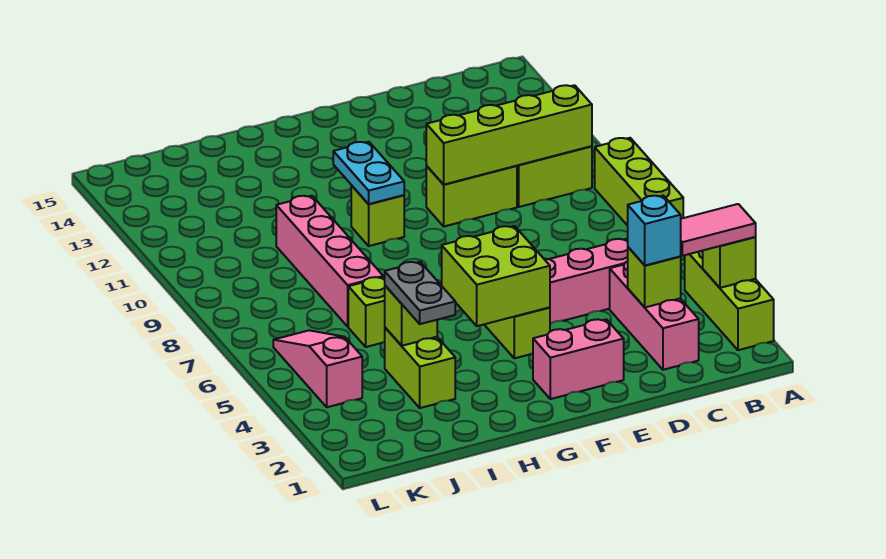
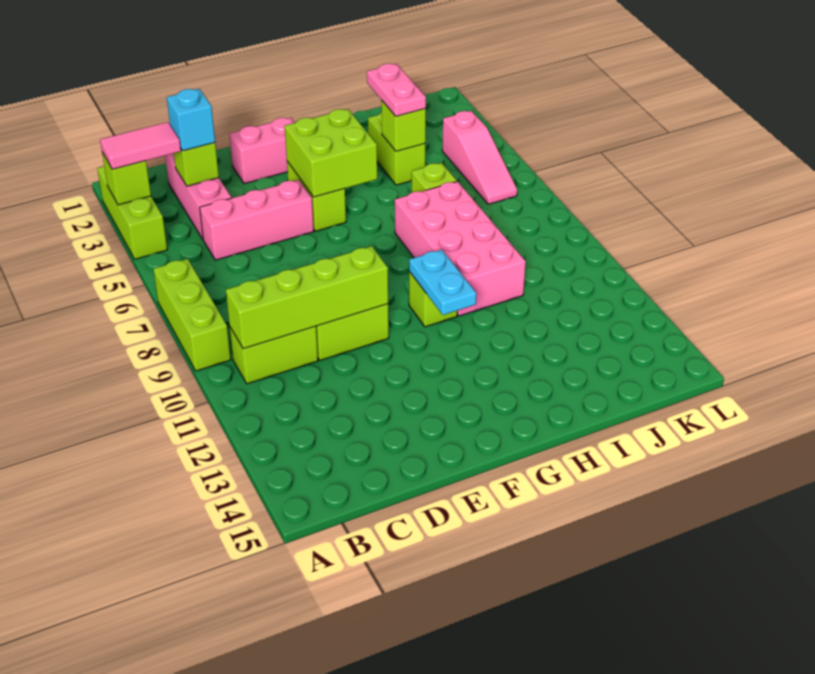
grey 1x2 plate [385,262,455,324] -> pink 1x2 plate [367,64,426,116]
pink 1x4 brick [276,196,383,326] -> pink 2x4 brick [395,181,526,316]

